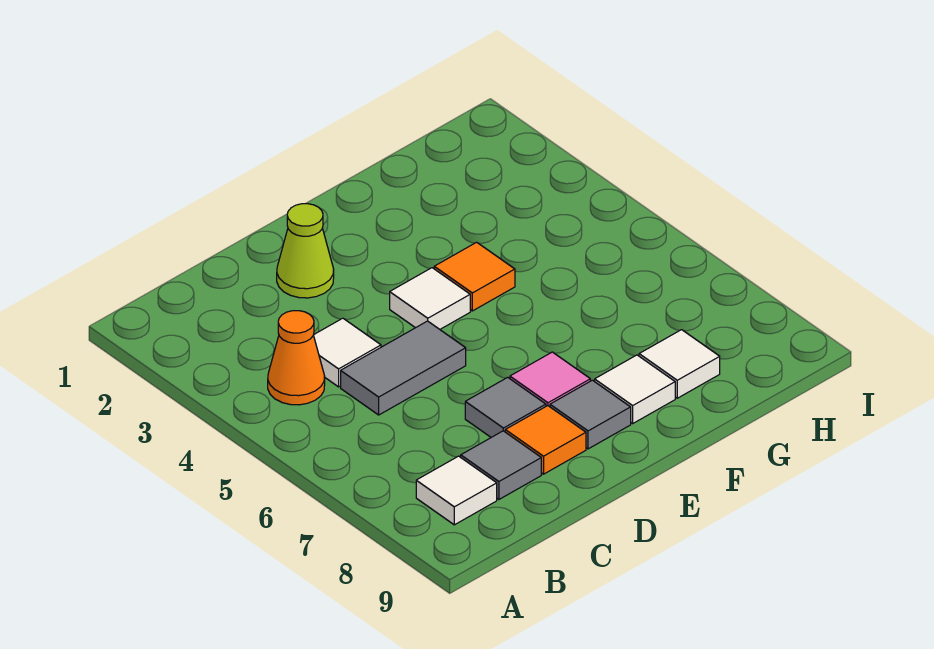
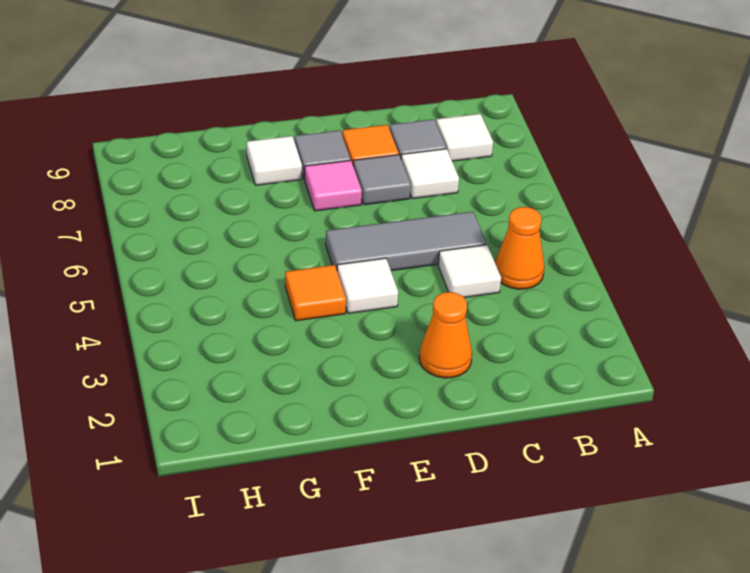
grey 1x2 tile [341,321,466,415] -> grey 1x3 tile [326,212,487,271]
lime 1x1 cone [277,204,334,298] -> orange 1x1 cone [419,292,472,378]
white 1x1 tile [639,330,720,398] -> white 1x1 tile moved to [401,149,459,199]

